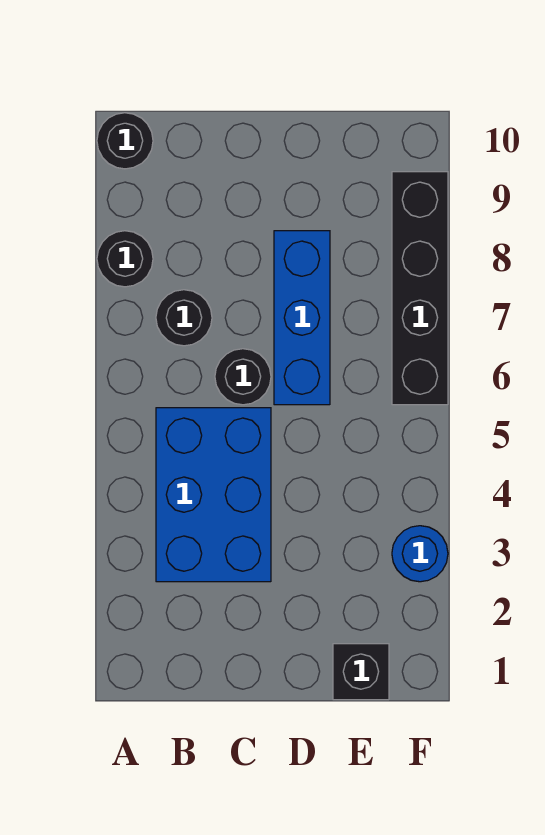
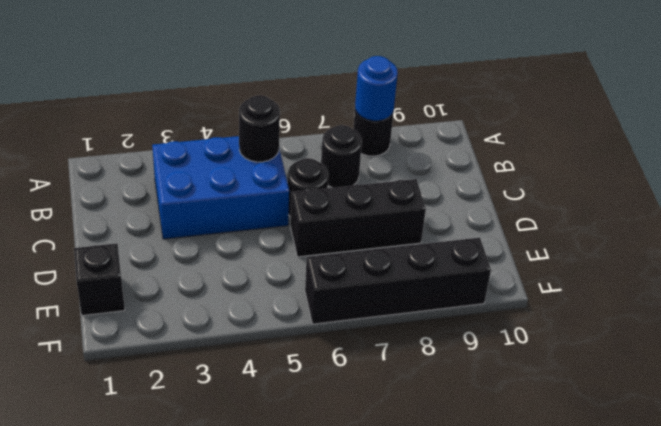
black 1x1 round brick [97,113,153,169] -> black 1x1 round brick moved to [239,95,280,162]
blue 1x3 brick [274,231,330,405] -> black 1x3 brick [291,179,426,257]
blue 1x1 round brick [392,526,448,582] -> blue 1x1 round brick moved to [355,56,398,121]

